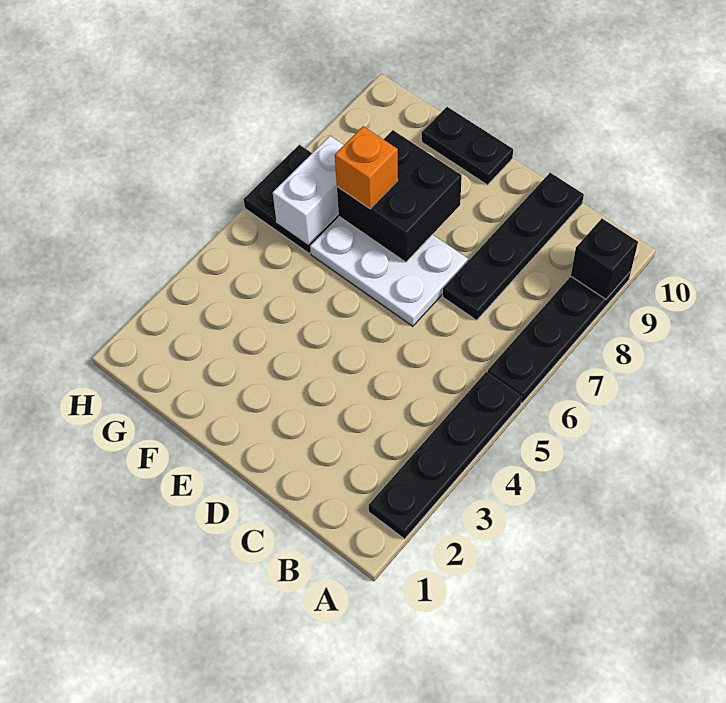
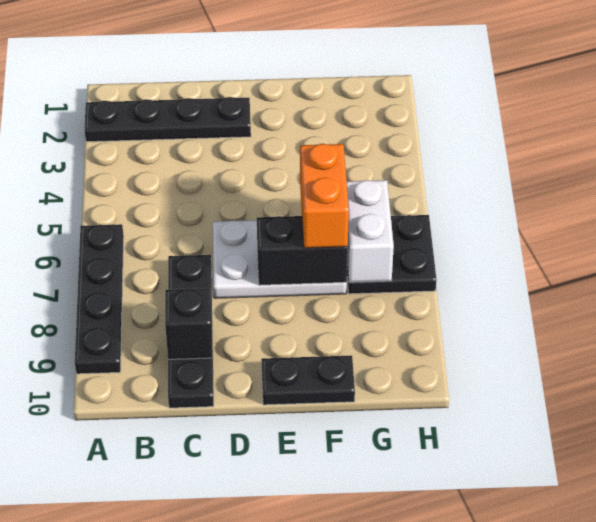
black 1x4 plate [369,372,522,539] -> black 1x4 plate turned to [85,97,251,142]
black 1x1 brick [571,219,638,299] -> black 1x1 brick moved to [165,288,213,359]
black 2x2 brick [337,130,462,262] -> black 1x2 brick [257,216,348,285]
orange 1x1 brick [335,126,398,209] -> orange 1x2 brick [300,144,349,248]

